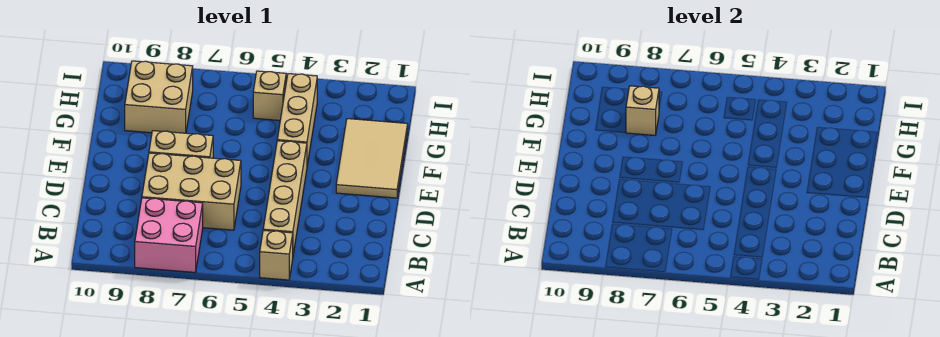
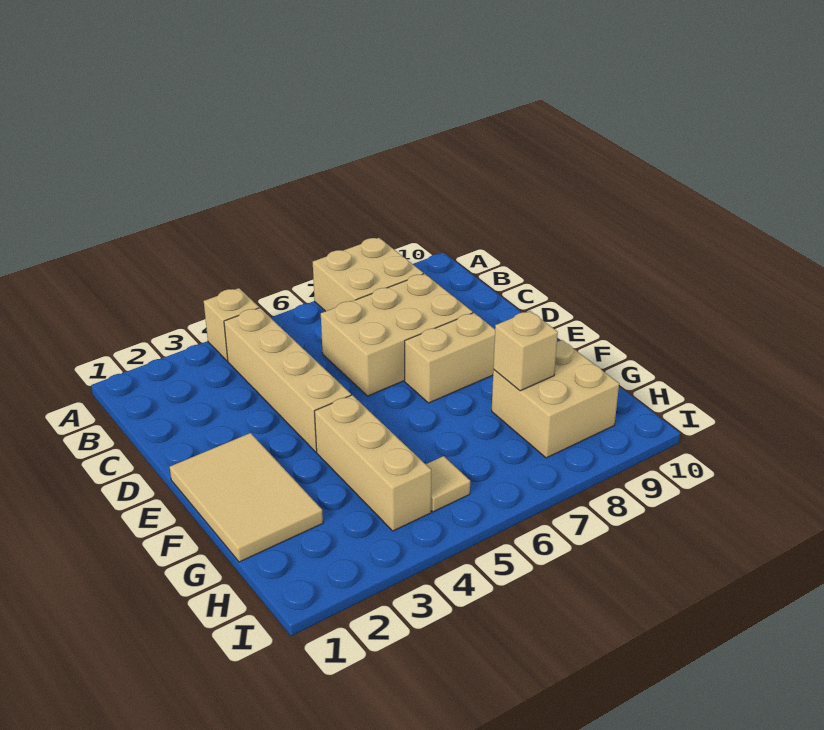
pink 2x2 brick [135,198,203,272] -> tan 2x2 brick [313,238,423,311]
tan 1x1 brick [253,71,286,120] -> tan 1x1 tile [426,456,470,512]

